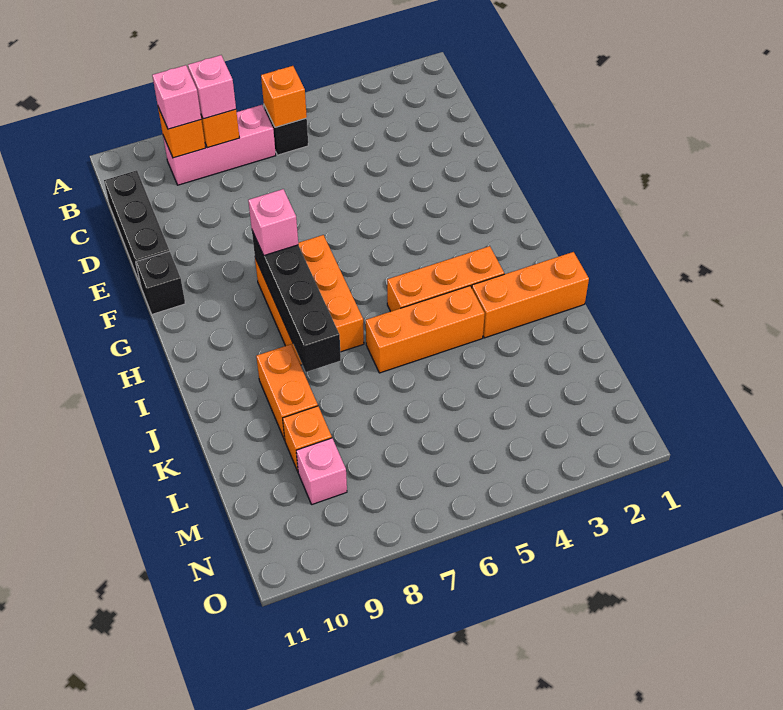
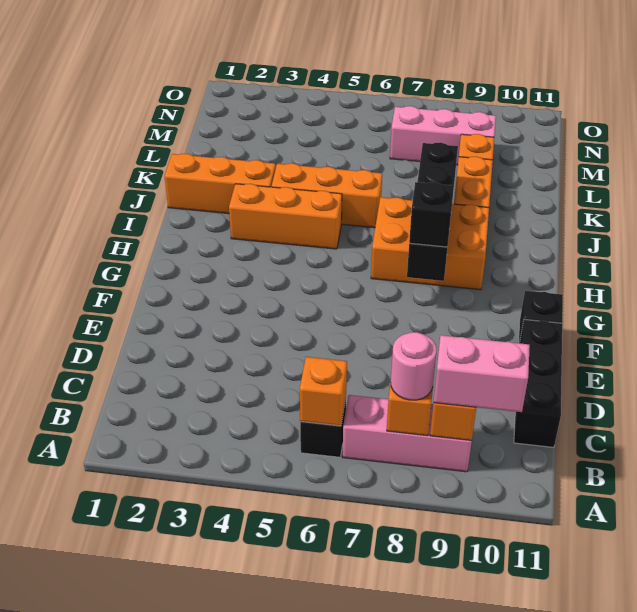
pink 1x1 brick [188,55,236,119] -> pink 1x1 round brick [391,332,436,400]
pink 1x1 brick [152,65,201,129] -> pink 1x2 brick [434,335,530,412]
orange 2x3 brick [255,235,364,365] -> orange 2x3 brick turned to [371,197,489,290]
pink 1x1 brick [248,189,298,255] -> black 1x1 brick [409,182,454,247]
pink 1x1 brick [296,438,347,504] -> pink 1x3 brick [390,106,496,165]

